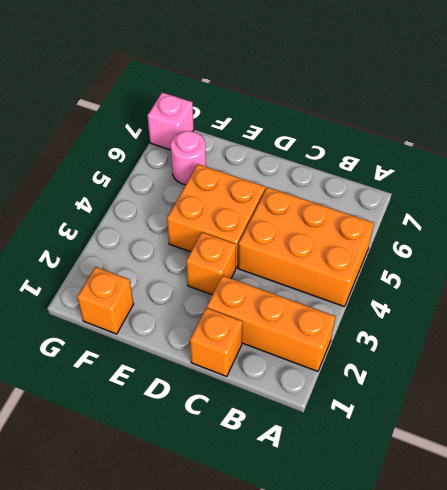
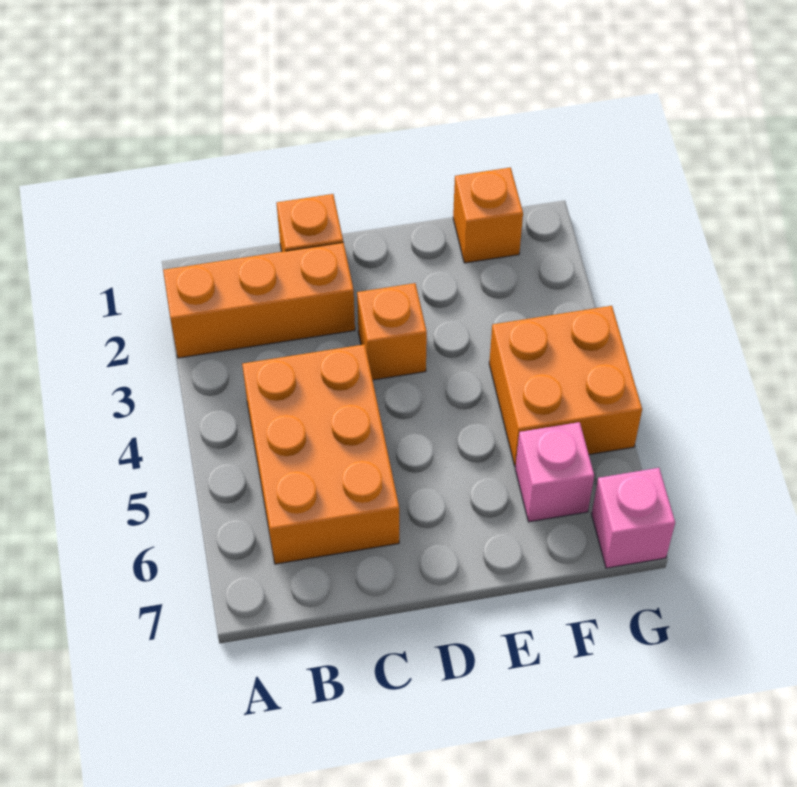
orange 2x3 brick [238,187,374,306] -> orange 2x3 brick turned to [242,344,399,564]
orange 2x2 brick [167,164,265,268] -> orange 2x2 brick moved to [489,306,642,467]
pink 1x1 round brick [171,131,206,185] -> pink 1x1 brick [515,422,594,522]

